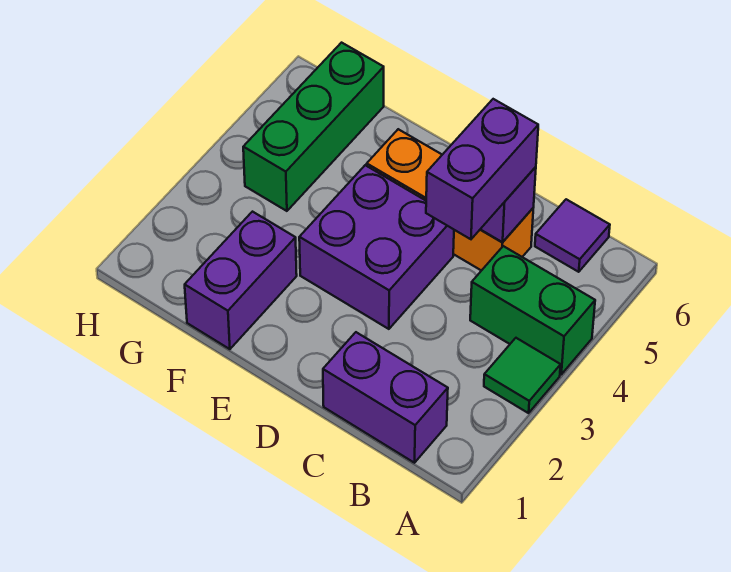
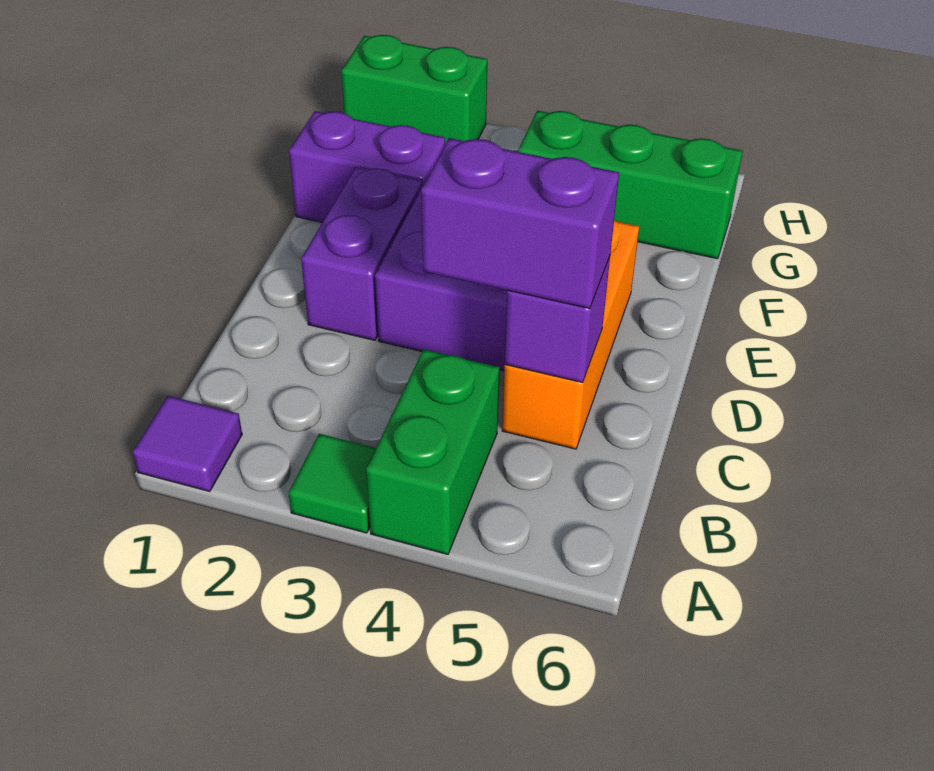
purple 1x2 brick [323,332,448,463] -> purple 1x2 brick moved to [301,167,422,340]
purple 1x1 tile [535,199,610,272] -> purple 1x1 tile moved to [133,396,242,492]
none -> green 1x2 brick [341,35,487,144]

